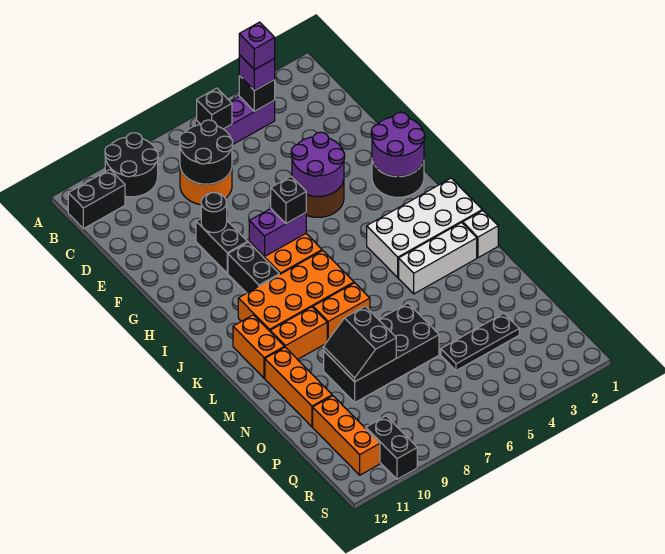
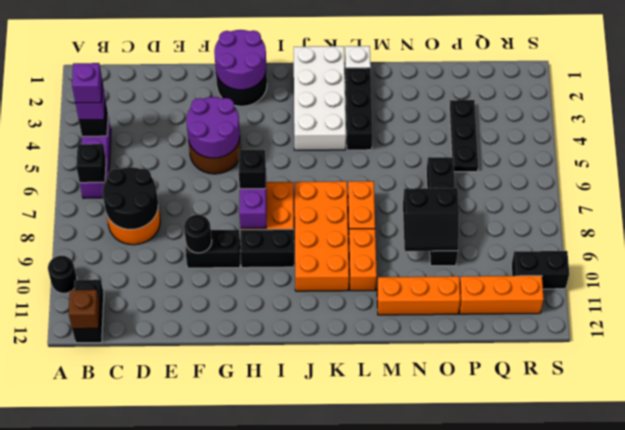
black 2x2 round brick [105,133,158,197] -> black 1x1 round brick [48,256,77,293]
none -> brown 1x1 brick [69,290,100,329]
orange 1x2 brick [233,315,284,378] -> none
white 1x3 brick [399,223,477,294] -> black 1x3 brick [345,68,373,150]
black 2x4 brick [324,303,439,402] -> black 1x4 brick [426,157,458,266]

